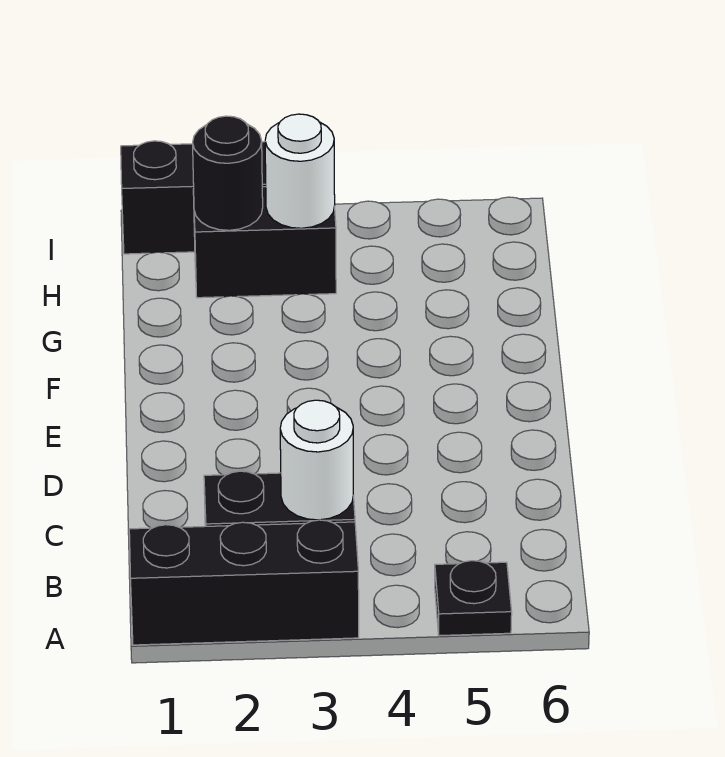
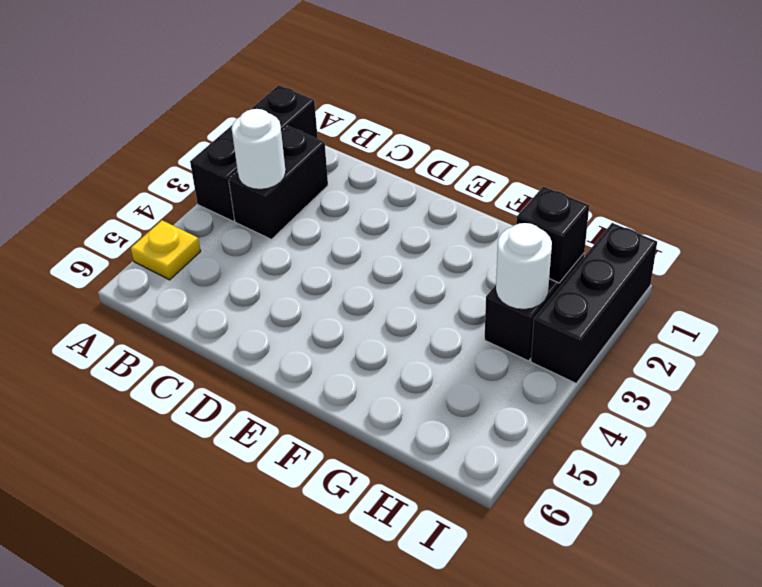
black 1x1 plate [435,561,512,636] -> yellow 1x1 plate [131,220,201,280]
black 1x1 round brick [193,116,263,230] -> black 1x1 brick [516,186,589,283]

